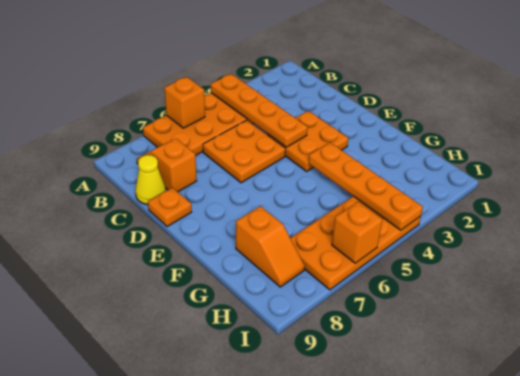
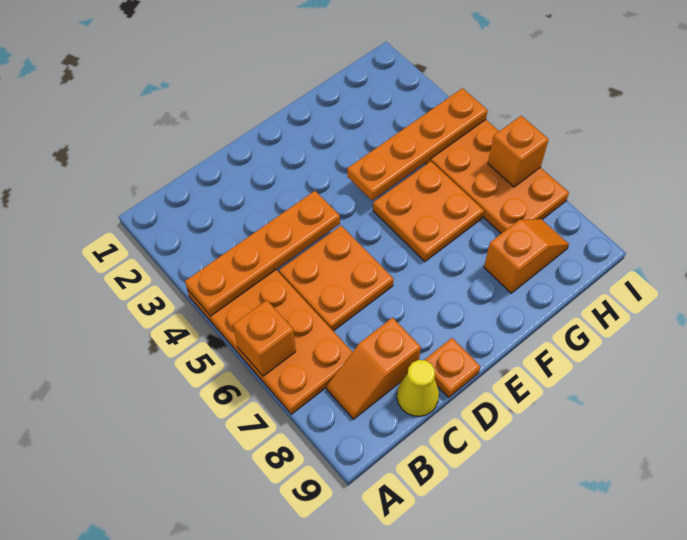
orange 2x2 plate [267,111,348,171] -> orange 2x2 plate moved to [373,161,484,262]

